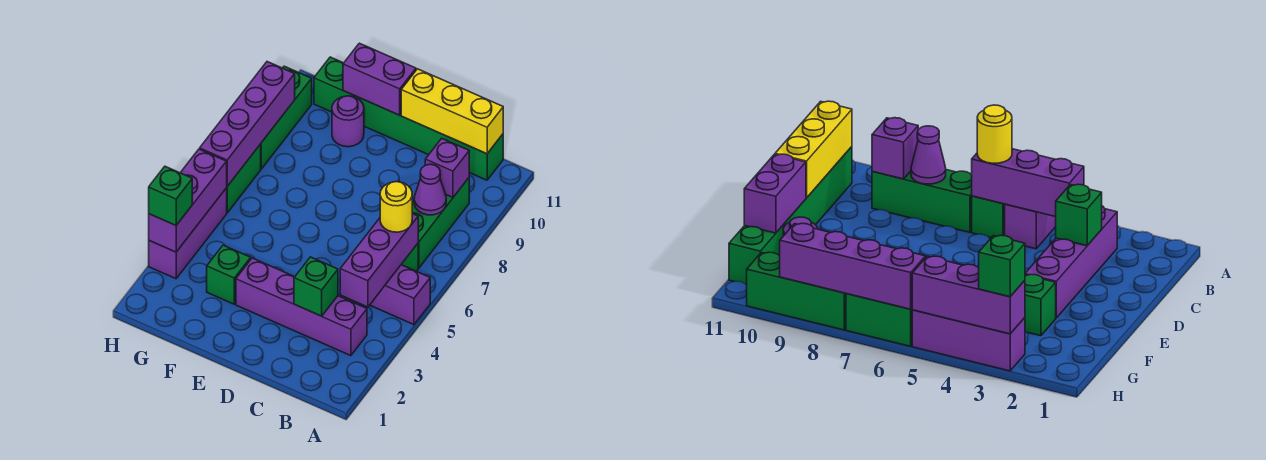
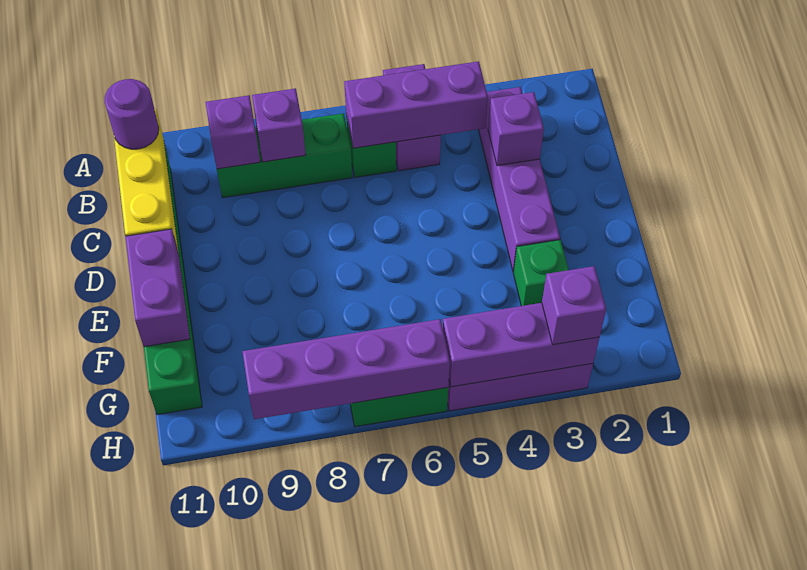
yellow 1x1 round brick [380,182,412,232] -> none
purple 1x1 cone [414,164,446,215] -> purple 1x1 brick [252,88,306,162]
green 1x1 brick [294,257,338,316] -> purple 1x1 brick [488,92,544,166]
purple 1x1 round brick [332,96,364,147] -> purple 1x1 round brick moved to [104,79,159,149]
green 1x1 brick [149,166,192,225] -> purple 1x1 brick [542,266,606,345]
green 1x3 brick [261,66,312,169] -> none

